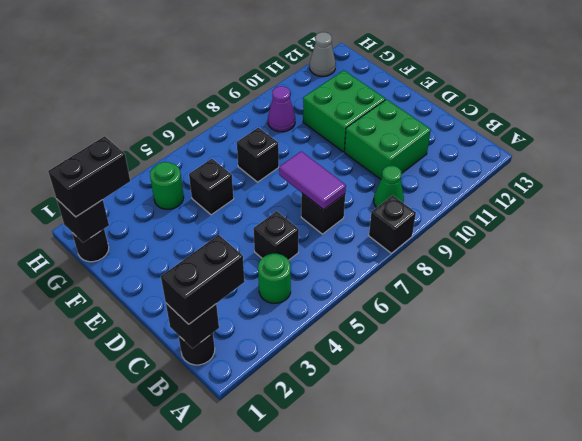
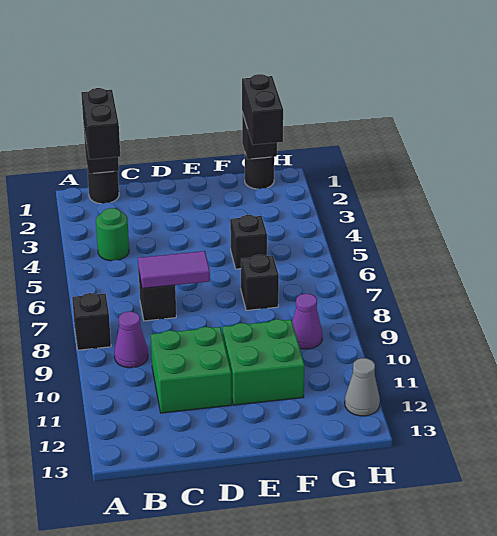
green 1x1 cone [374,166,404,208] -> purple 1x1 cone [114,312,148,368]
black 1x1 brick [253,211,299,260] -> none
green 1x1 round brick [150,162,184,209] -> none

